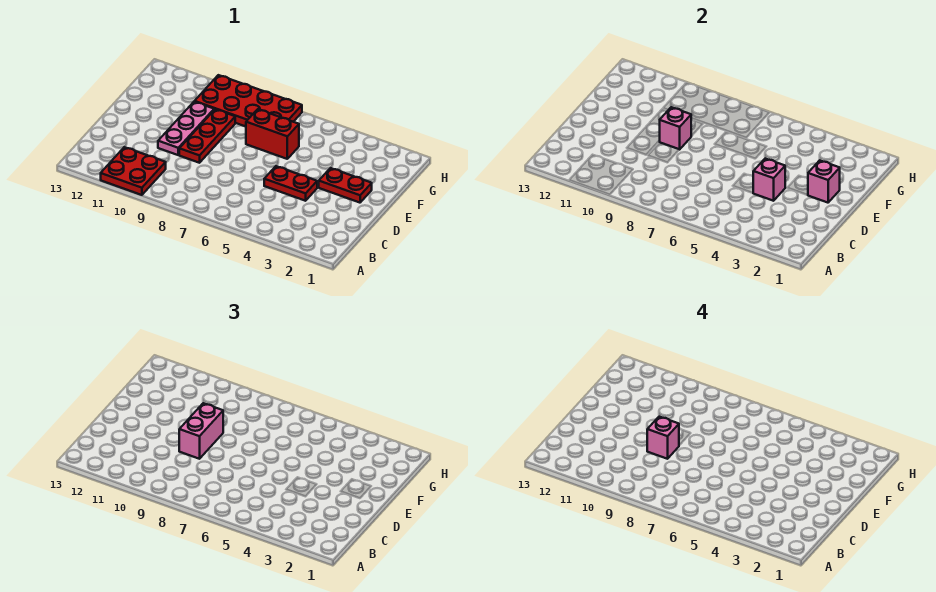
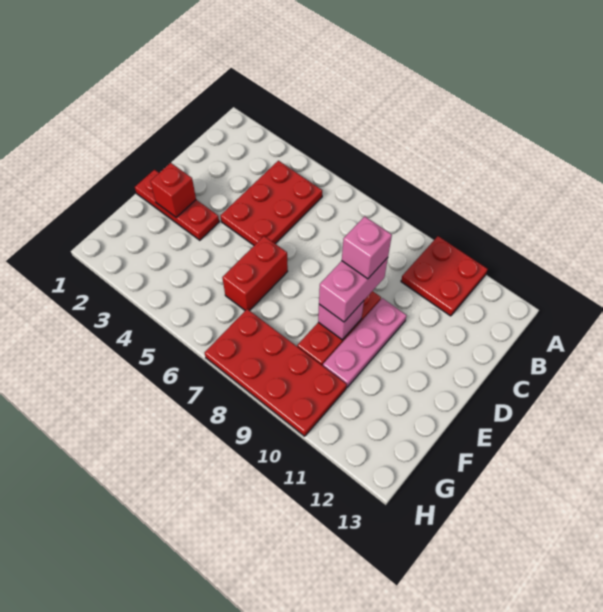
red 1x2 plate [264,166,317,201] -> red 2x3 plate [221,161,322,245]
pink 1x1 brick [753,158,785,201] -> none
red 1x2 plate [319,168,372,203] -> red 1x3 plate [135,170,219,240]
pink 1x1 brick [808,160,840,203] -> red 1x1 brick [150,163,196,217]
red 1x2 brick [246,109,299,159] -> red 1x2 brick turned to [222,236,288,311]

